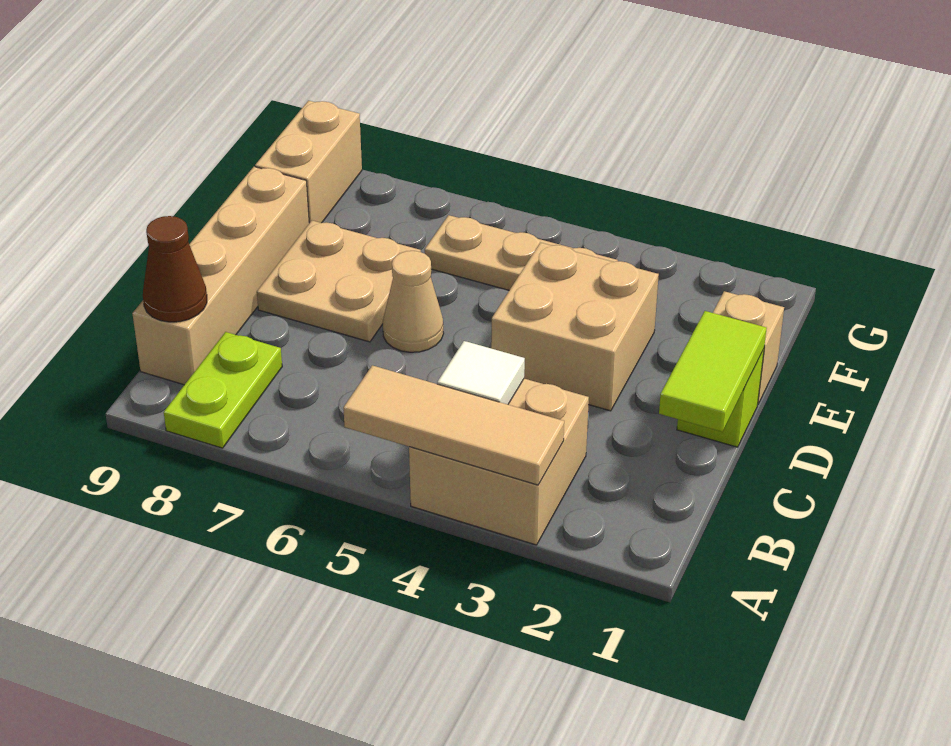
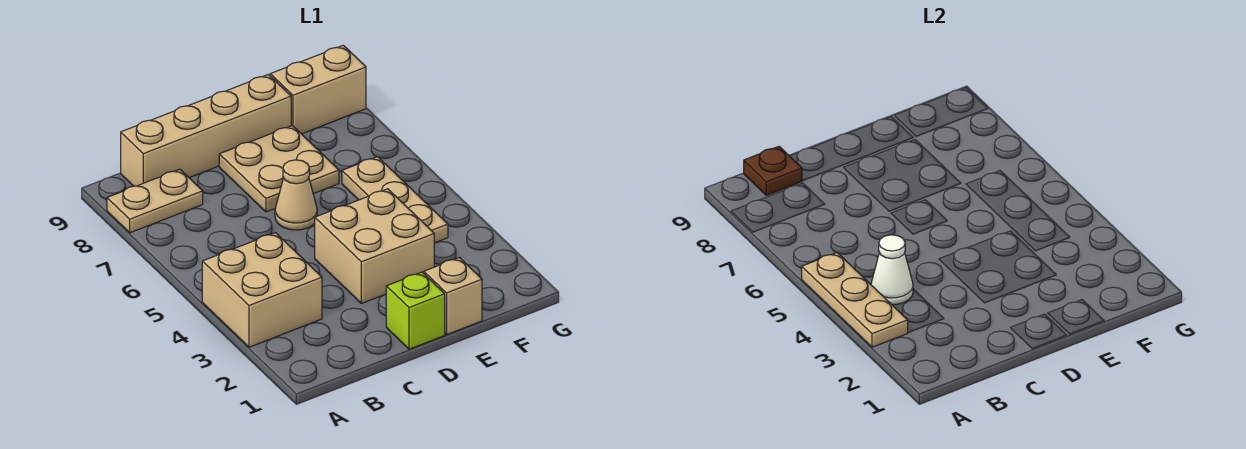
tan 1x3 tile [343,365,564,485] -> tan 1x3 plate [802,253,908,347]
lime 1x2 plate [164,332,282,448] -> tan 1x2 plate [107,169,203,233]
white 1x1 tile [437,341,525,404] -> white 1x1 cone [871,235,913,305]
brown 1x1 cone [143,216,207,322] -> brown 1x1 plate [744,146,802,195]
lime 1x2 tile [659,311,767,432] -> none

